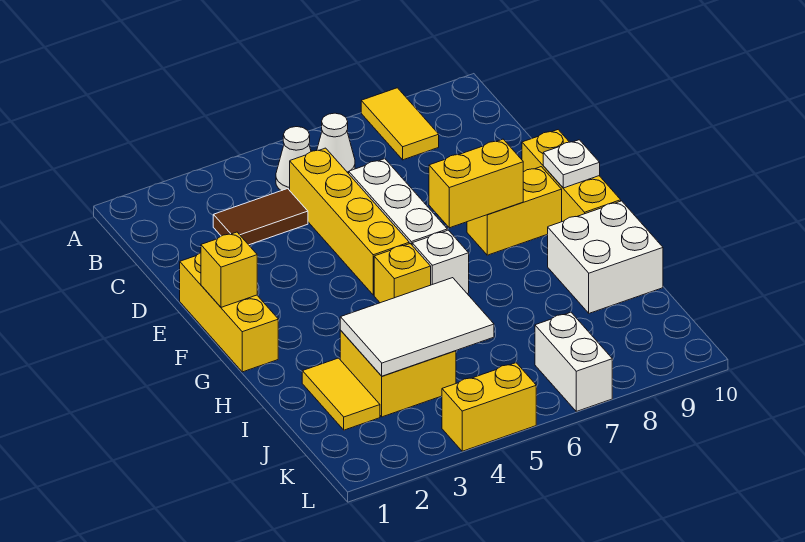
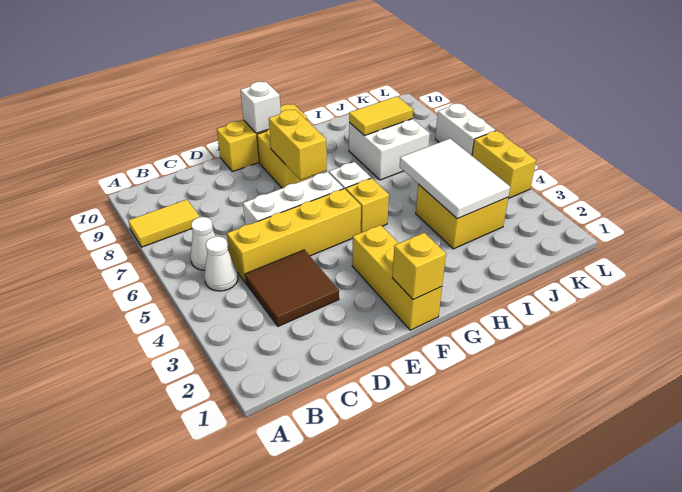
brown 1x2 tile [213,189,308,245] -> brown 2x2 tile [245,250,339,326]
yellow 1x3 brick [180,253,278,372] -> yellow 1x3 brick turned to [352,225,442,330]
white 1x1 plate [543,140,600,188] -> white 1x1 brick [241,82,281,133]
white 2x2 brick [548,201,663,313] -> white 2x2 brick moved to [349,119,430,180]
yellow 1x2 tile [302,358,380,430] -> yellow 1x2 tile moved to [349,96,413,136]
white 1x2 brick [535,312,612,411] -> white 1x2 brick turned to [435,103,496,156]

